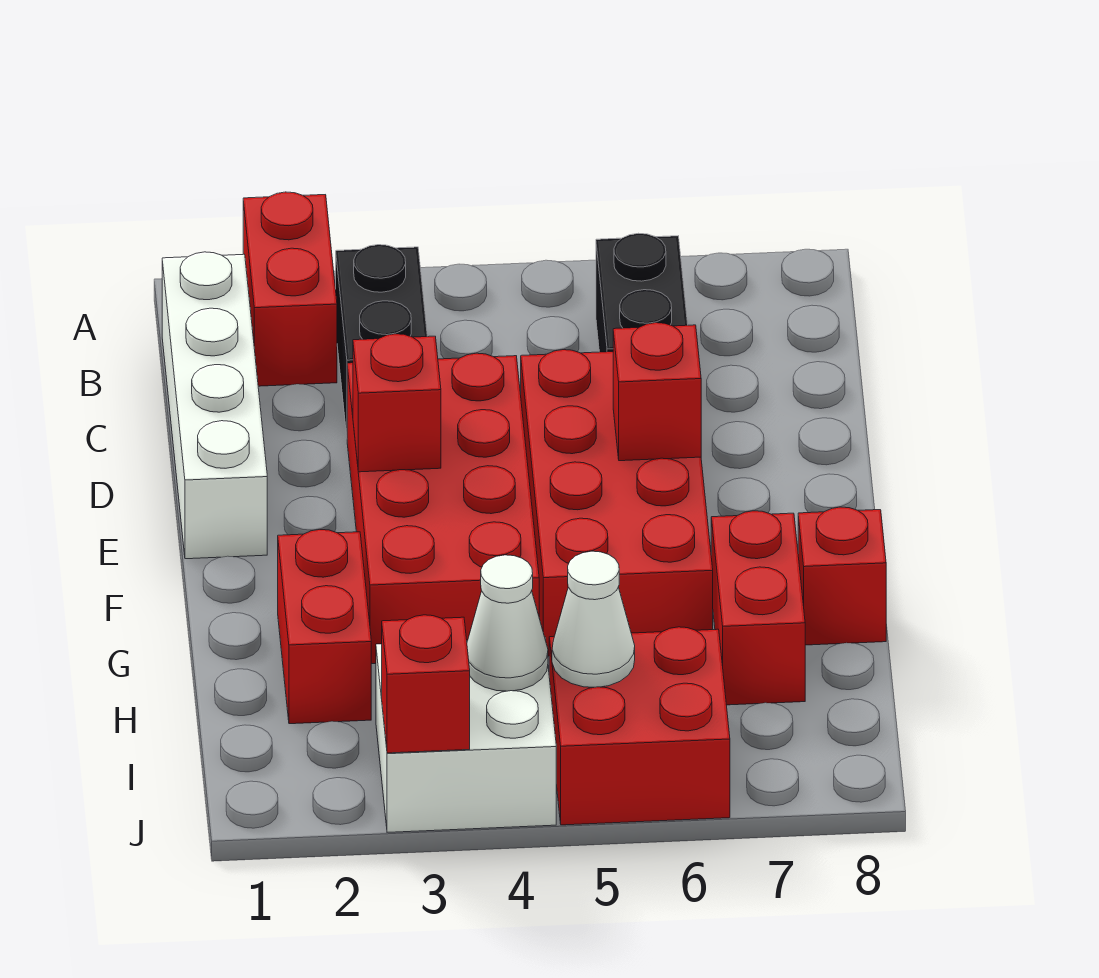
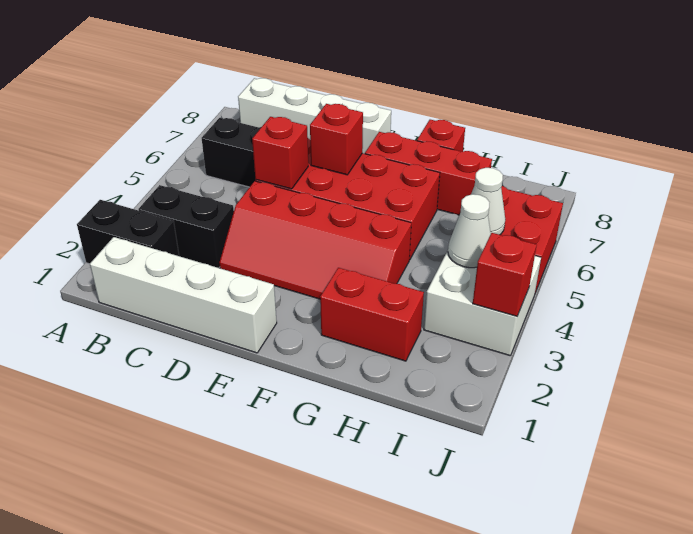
red 1x2 brick [243,192,337,386] -> black 1x2 brick [77,200,179,264]
none -> white 1x4 brick [238,78,391,154]
red 2x4 brick [347,353,539,664] -> red 2x4 slope [219,181,411,299]
red 1x1 brick [353,334,441,472] -> red 1x1 brick moved to [252,117,308,189]
red 1x2 brick [711,511,805,705] -> red 1x3 brick [365,132,492,215]

